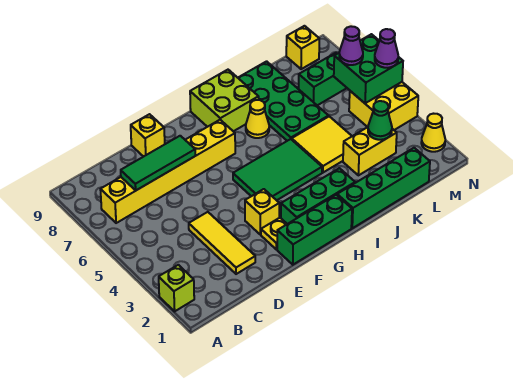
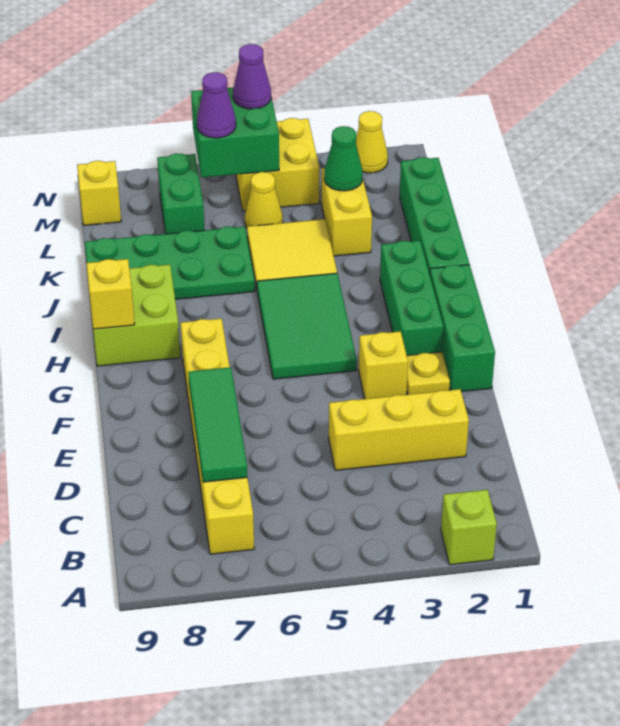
yellow 1x3 tile [189,212,255,274] -> yellow 1x3 brick [329,389,469,470]
yellow 1x1 brick [131,114,165,157] -> yellow 1x1 brick moved to [86,259,135,329]
yellow 1x1 cone [246,100,269,138] -> yellow 1x1 cone moved to [245,172,283,228]

